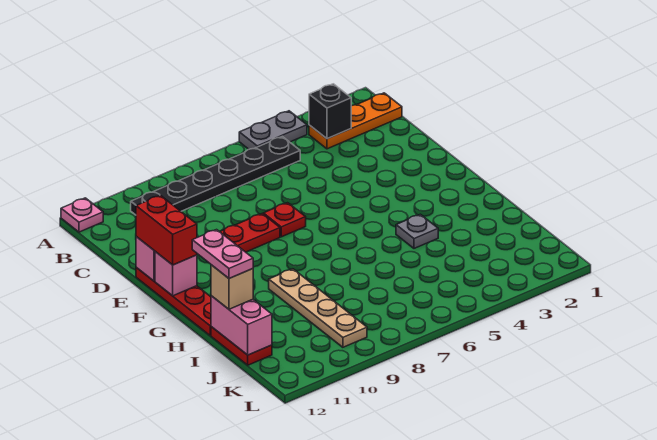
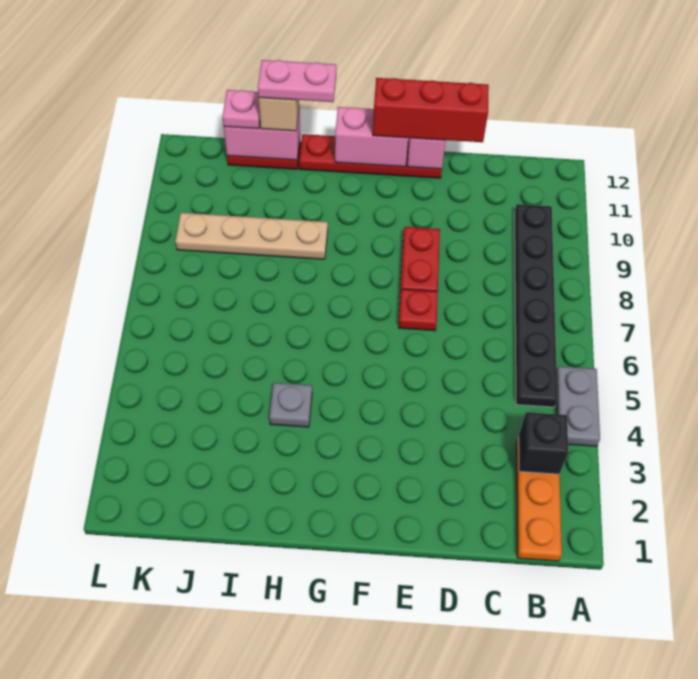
pink 1x1 plate [61,198,103,232] -> pink 1x1 plate moved to [223,90,260,129]
red 1x2 brick [136,195,197,265] -> red 1x3 brick [373,78,489,142]
pink 1x1 brick [155,252,197,296] -> pink 1x2 brick [335,107,408,167]

